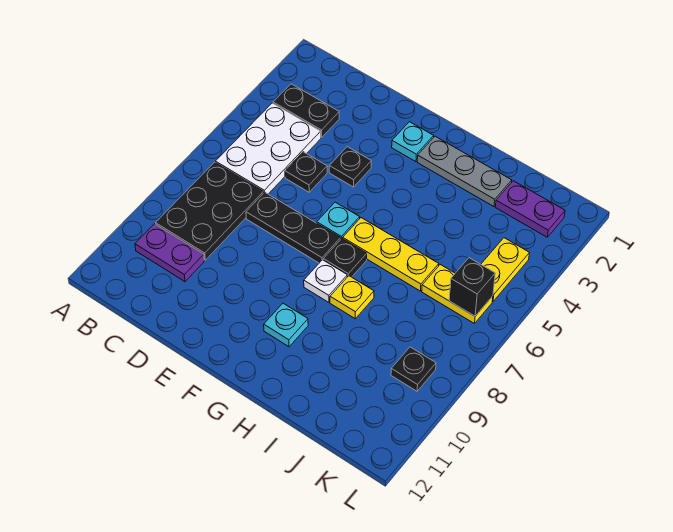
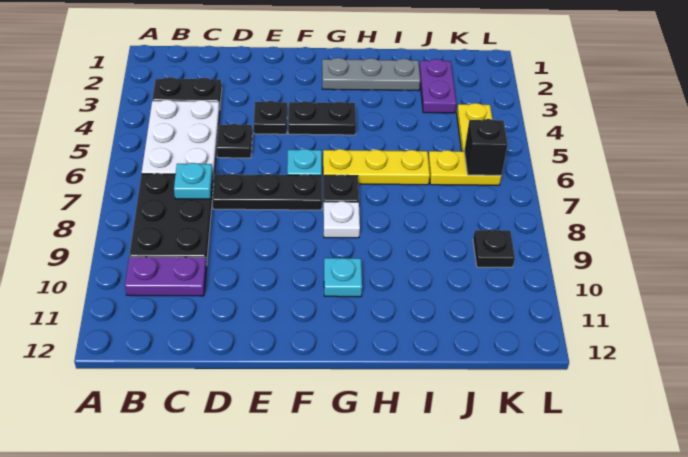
cyan 1x1 plate [392,122,434,162] -> cyan 1x1 plate moved to [174,163,213,199]
none -> black 1x2 plate [288,101,356,135]
yellow 1x1 plate [330,276,374,319] -> none
purple 1x2 plate [495,181,565,237] -> purple 1x2 plate turned to [419,59,456,113]

